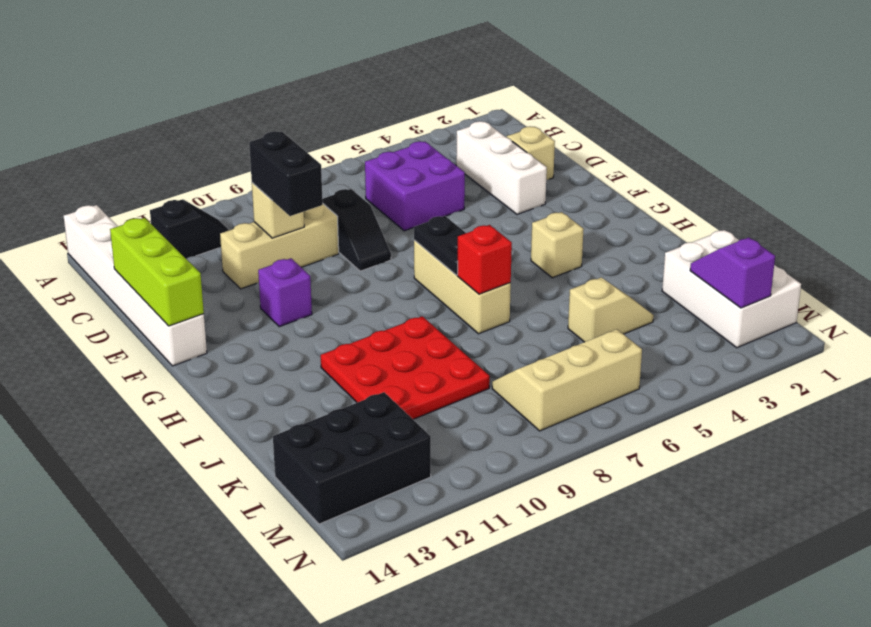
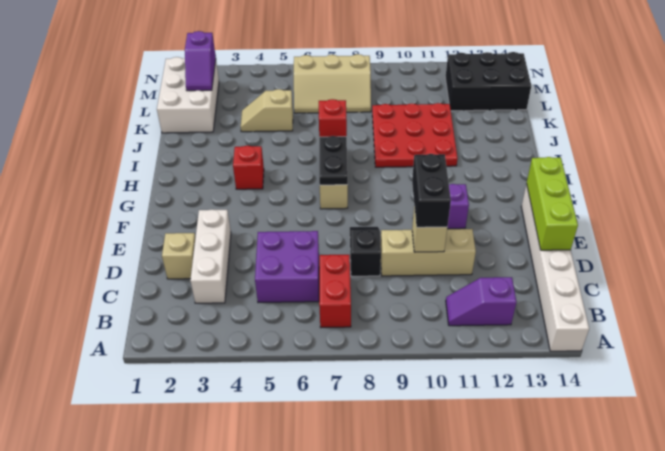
none -> red 1x2 brick [319,255,351,328]
black 1x2 slope [150,199,229,259] -> purple 1x2 slope [446,277,516,326]
tan 1x1 brick [531,212,583,278] -> red 1x1 brick [233,146,264,189]

